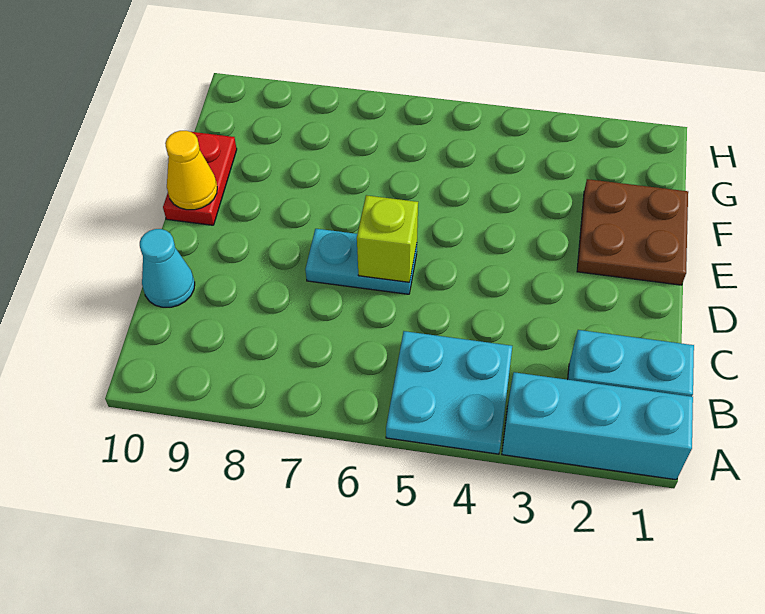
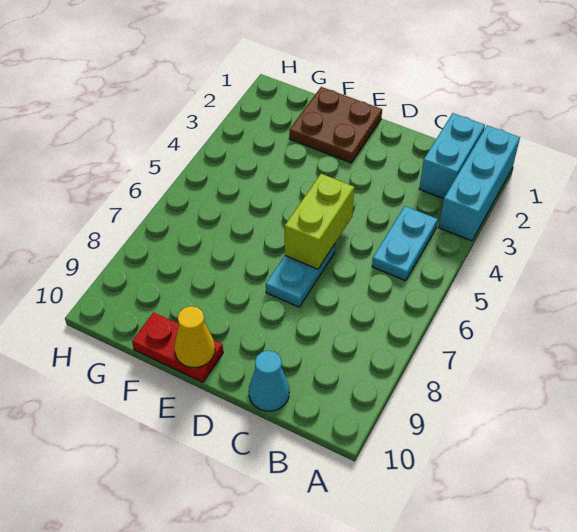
cyan 2x2 plate [386,331,512,454] -> cyan 1x2 plate [372,206,438,281]
lime 1x1 brick [357,195,418,282] -> lime 1x2 brick [285,174,354,269]

